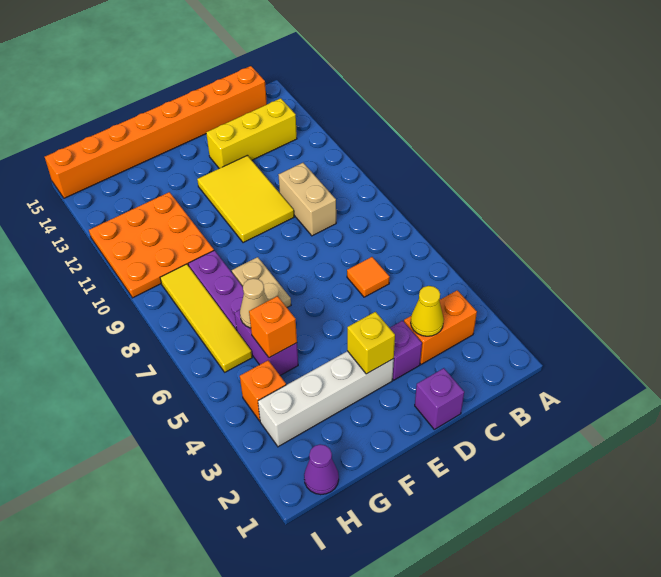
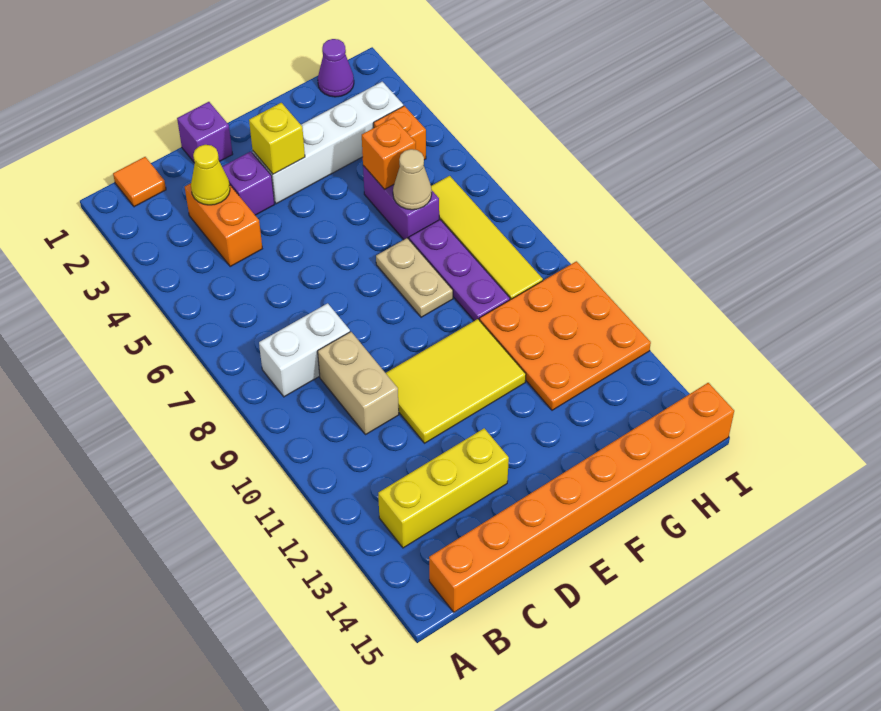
orange 1x2 brick [404,290,477,364] -> orange 1x2 brick turned to [185,183,262,266]
none -> white 1x2 brick [259,303,350,397]
orange 1x1 tile [347,257,390,297] -> orange 1x1 tile moved to [113,157,166,207]
yellow 2x3 tile [197,155,294,243] -> yellow 2x3 tile turned to [386,319,526,443]

